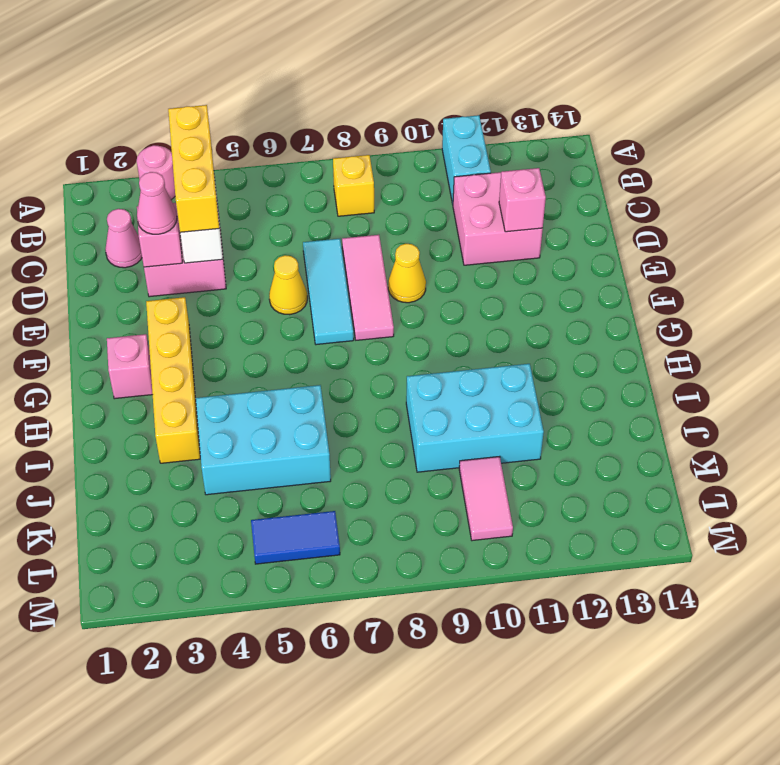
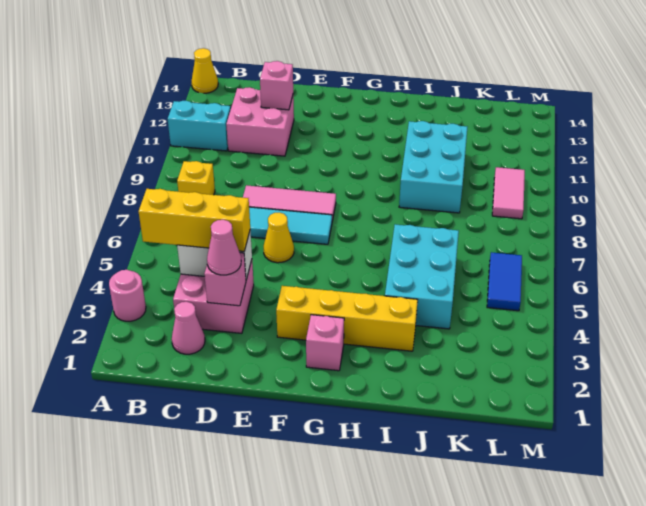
yellow 1x1 cone [388,244,426,303] -> yellow 1x1 cone moved to [192,48,218,93]
pink 1x2 tile [459,457,513,541] -> pink 1x2 tile turned to [492,167,525,219]

